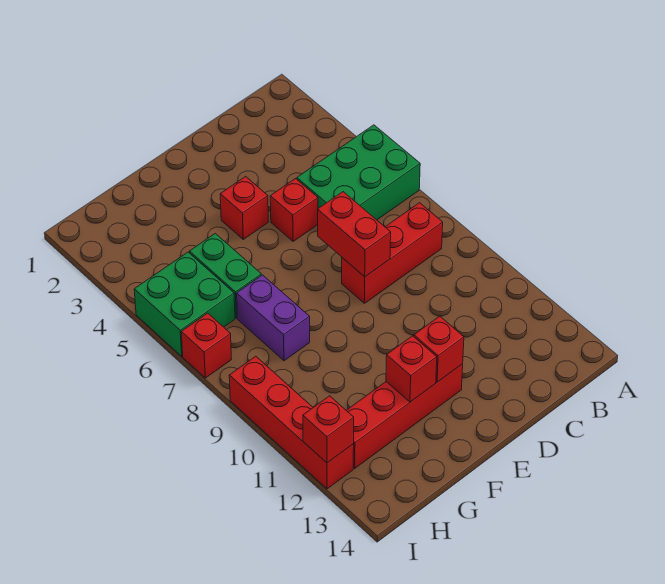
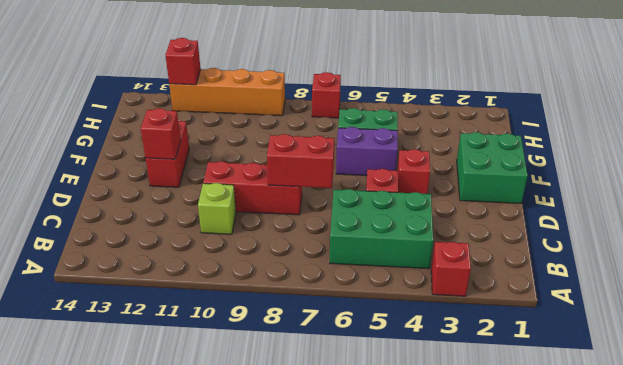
green 2x3 brick [297,125,420,220] -> green 2x3 brick turned to [330,189,433,269]
red 1x3 brick [342,203,443,303] -> red 1x3 brick turned to [203,161,302,215]
none -> lime 1x1 brick [198,183,236,234]
red 1x4 brick [346,364,463,468] -> red 1x2 brick [146,121,189,187]
red 1x1 brick [386,336,437,402] -> red 1x1 brick moved to [431,242,471,296]
purple 1x2 brick [237,275,310,361] -> purple 1x2 brick moved to [336,127,398,176]
green 2x2 brick [134,252,235,356] -> green 2x2 brick moved to [457,132,528,203]
red 1x4 brick [229,356,354,489] -> orange 1x4 brick [169,68,285,116]

